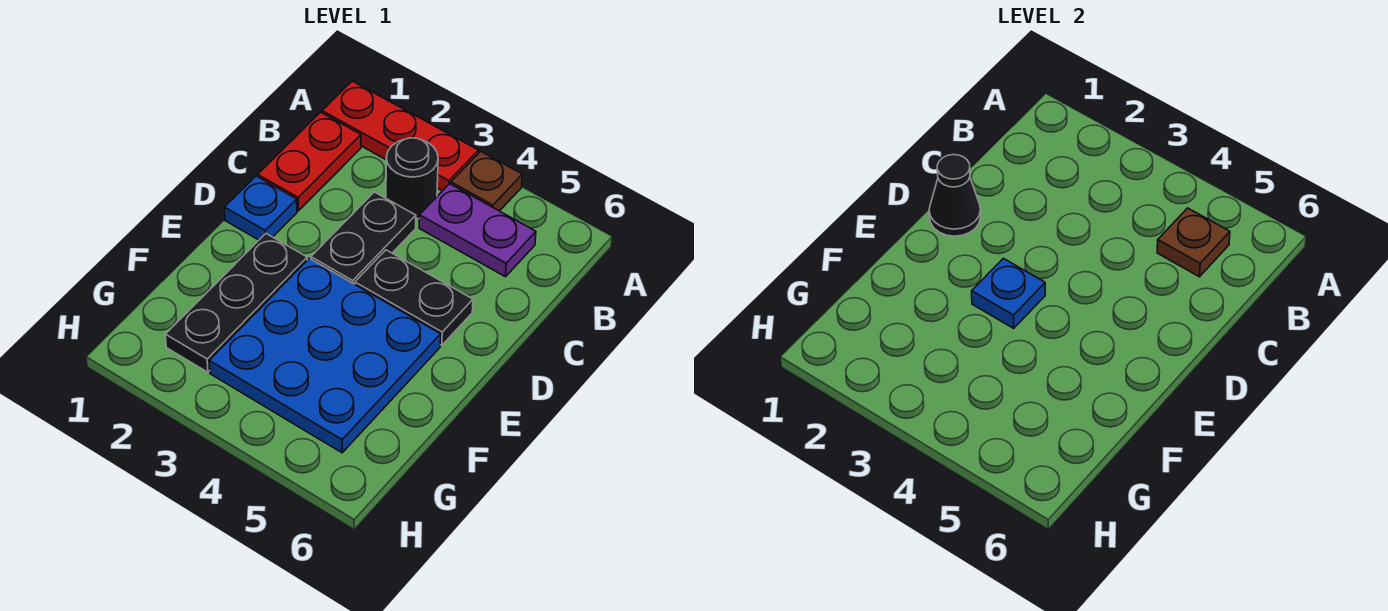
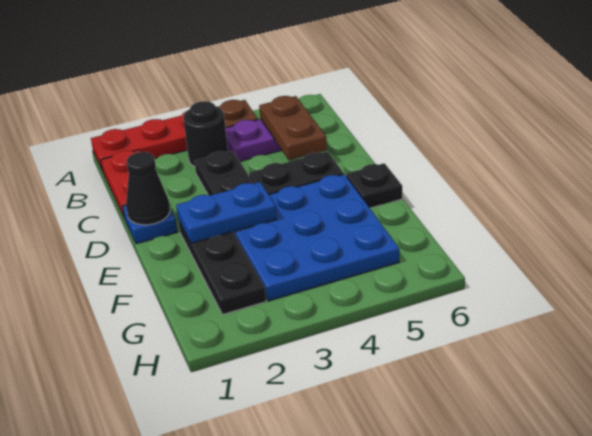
brown 1x1 plate [1157,208,1230,277] -> brown 1x2 plate [259,96,327,160]
blue 1x1 plate [972,258,1045,328] -> blue 1x2 plate [176,182,277,243]
none -> black 1x1 plate [346,163,402,208]

